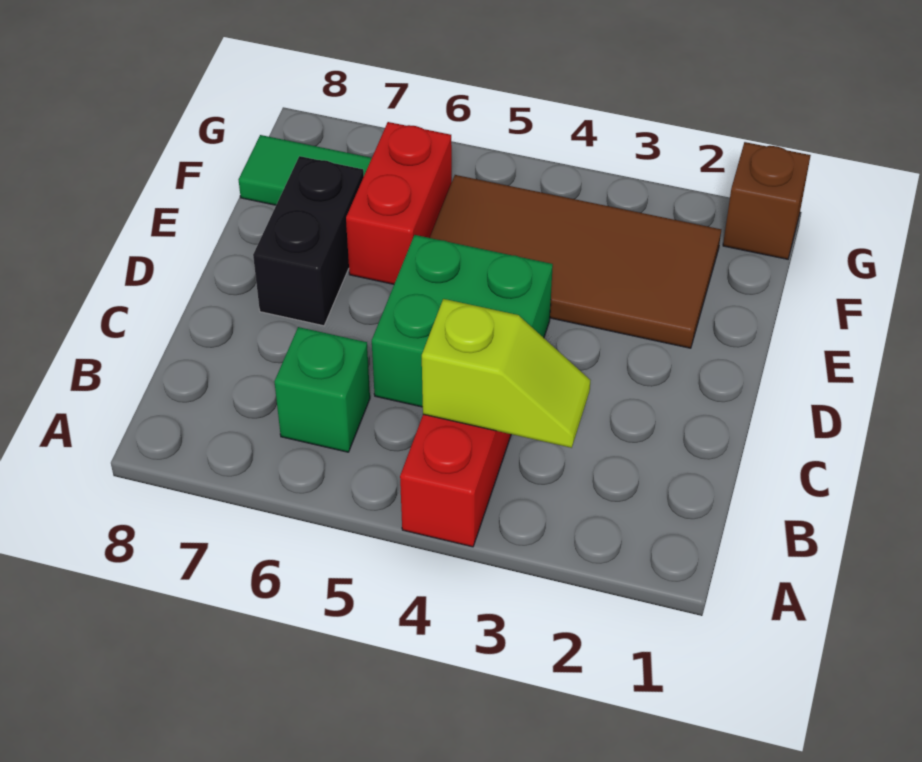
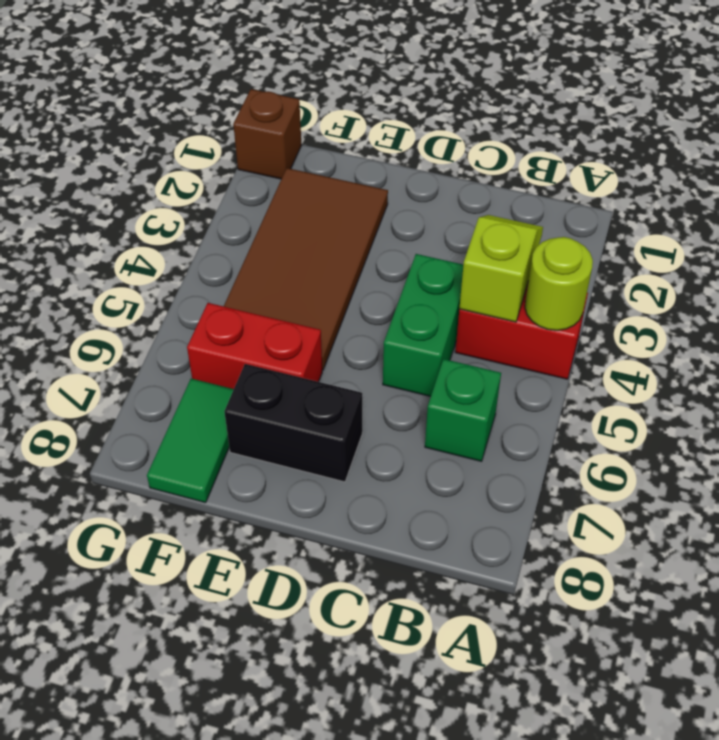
none -> lime 1x1 round brick [525,237,593,330]
green 2x2 brick [372,235,553,407] -> green 1x2 brick [383,254,463,396]

